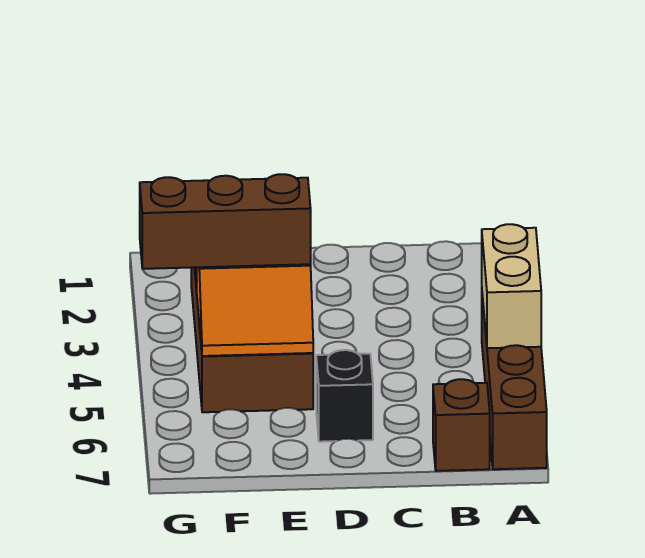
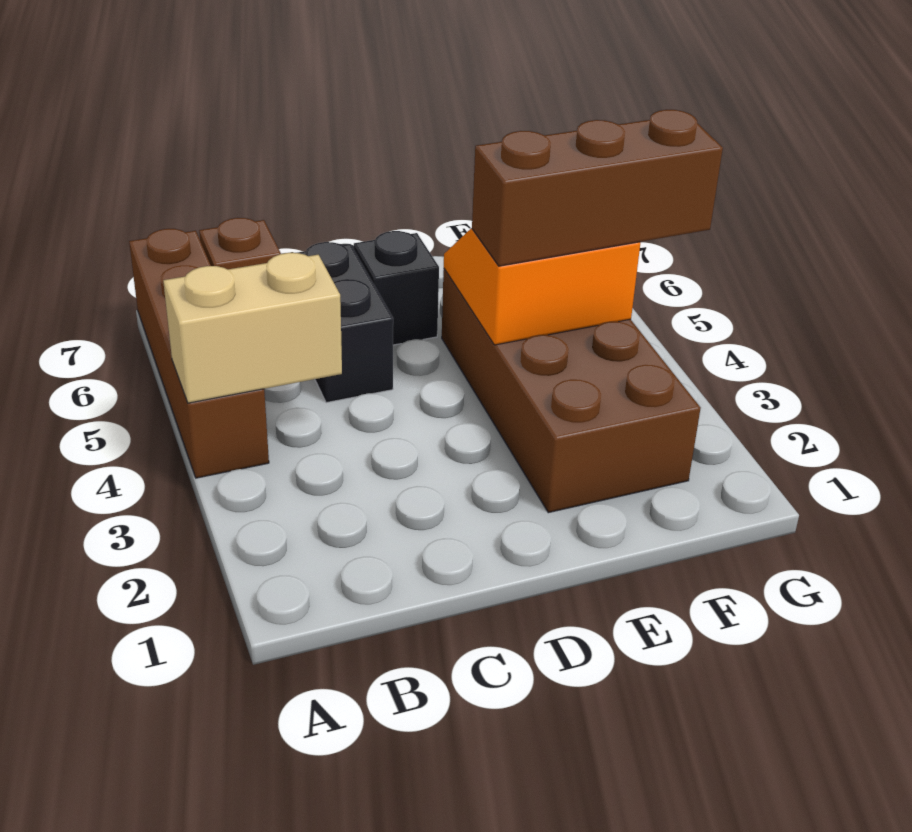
tan 1x2 brick [482,224,541,348] -> tan 1x2 brick turned to [163,253,342,403]
none -> black 1x2 brick [297,242,393,403]

